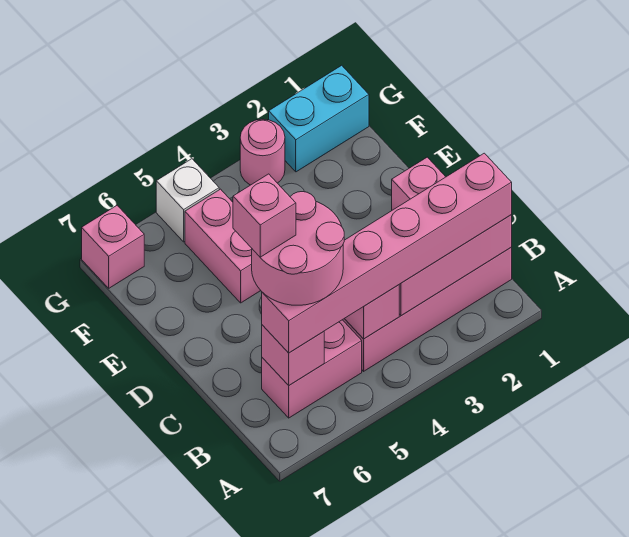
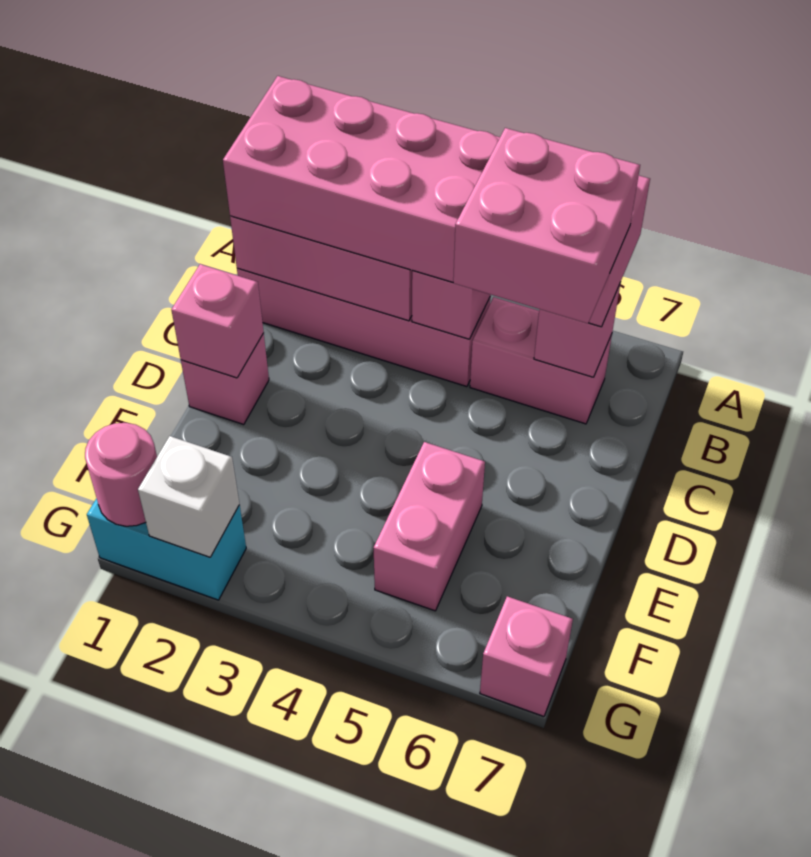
pink 1x6 brick [262,153,512,353] -> pink 2x6 brick [223,76,650,327]
pink 2x2 round brick [252,192,344,305] -> pink 2x2 brick [453,128,640,323]
pink 1x1 brick [233,174,296,257] -> pink 1x1 brick moved to [172,264,264,378]
pink 1x1 round brick [240,119,285,185] -> pink 1x1 round brick moved to [85,423,157,526]
white 1x1 brick [156,159,219,242] -> white 1x1 brick moved to [138,436,239,557]

